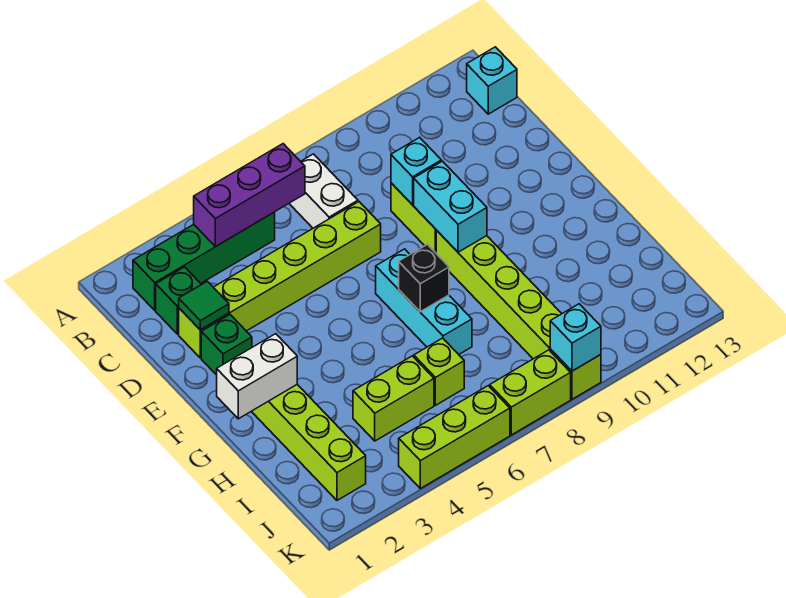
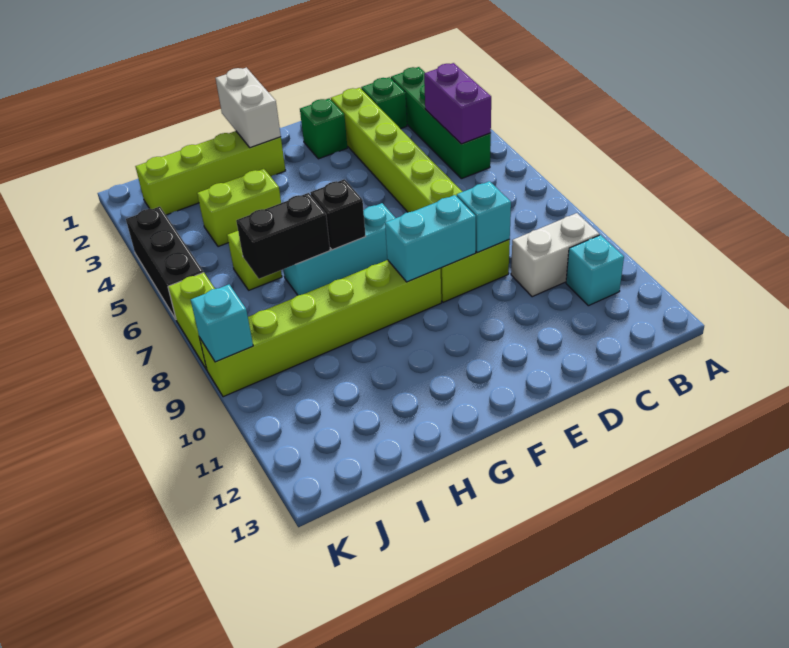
purple 1x3 brick [194,144,305,247] -> purple 1x2 brick [424,63,491,144]
white 1x2 brick [289,154,358,228] -> white 1x2 brick moved to [511,213,599,297]
cyan 1x1 brick [467,47,517,114] -> cyan 1x1 brick moved to [566,235,624,306]
green 1x1 tile [179,281,229,330] -> none
none -> black 1x2 brick [236,193,330,279]
lime 1x2 brick [353,356,434,441] -> lime 1x2 brick turned to [197,169,281,247]
lime 1x3 brick [399,386,510,489] -> black 1x3 brick [126,207,203,319]

